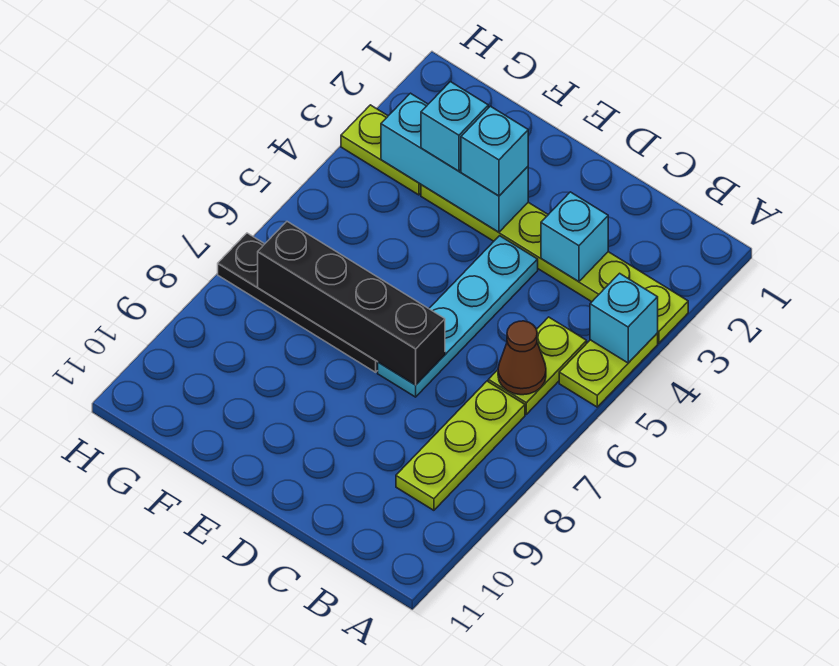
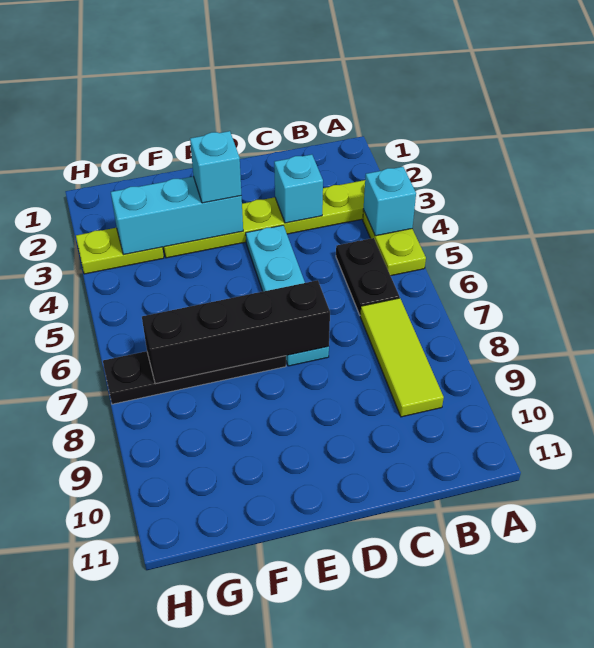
lime 1x2 plate [488,317,587,414] -> black 1x2 plate [336,238,399,315]
brown 1x1 cone [498,321,546,395] -> none
lime 1x3 plate [396,381,525,510] -> lime 1x3 tile [360,298,444,417]
cyan 1x1 brick [421,82,488,171] -> none

